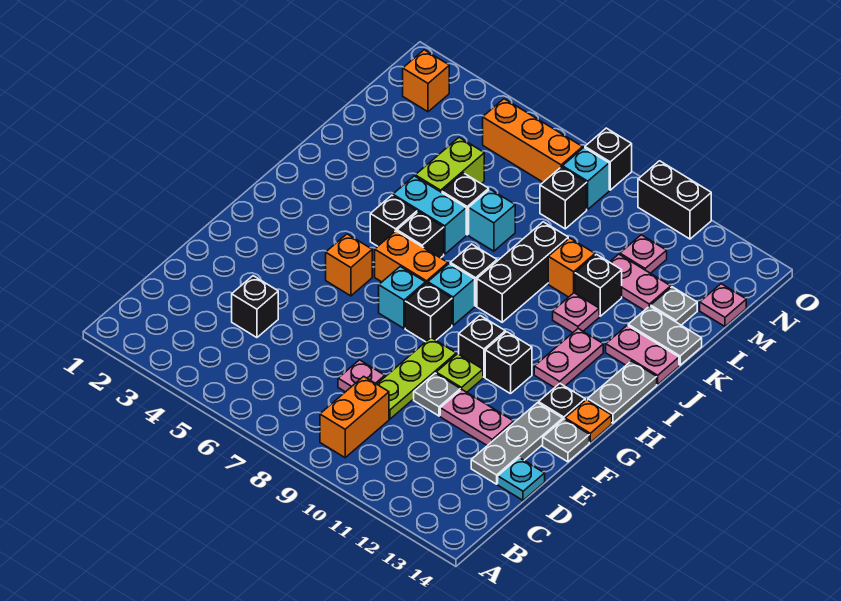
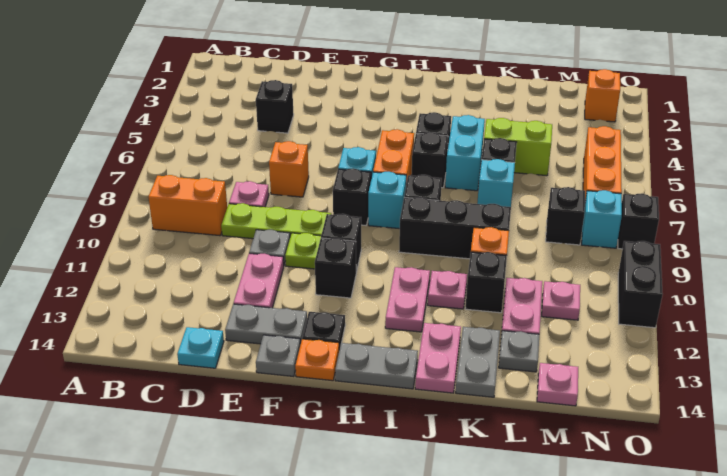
grey 1x3 plate [471,403,563,484] -> grey 1x2 plate [225,304,307,345]
orange 1x1 brick [326,234,372,296] -> orange 1x1 brick moved to [269,141,309,197]
pink 1x2 plate [534,329,603,388] -> pink 1x2 plate turned to [385,267,430,332]

